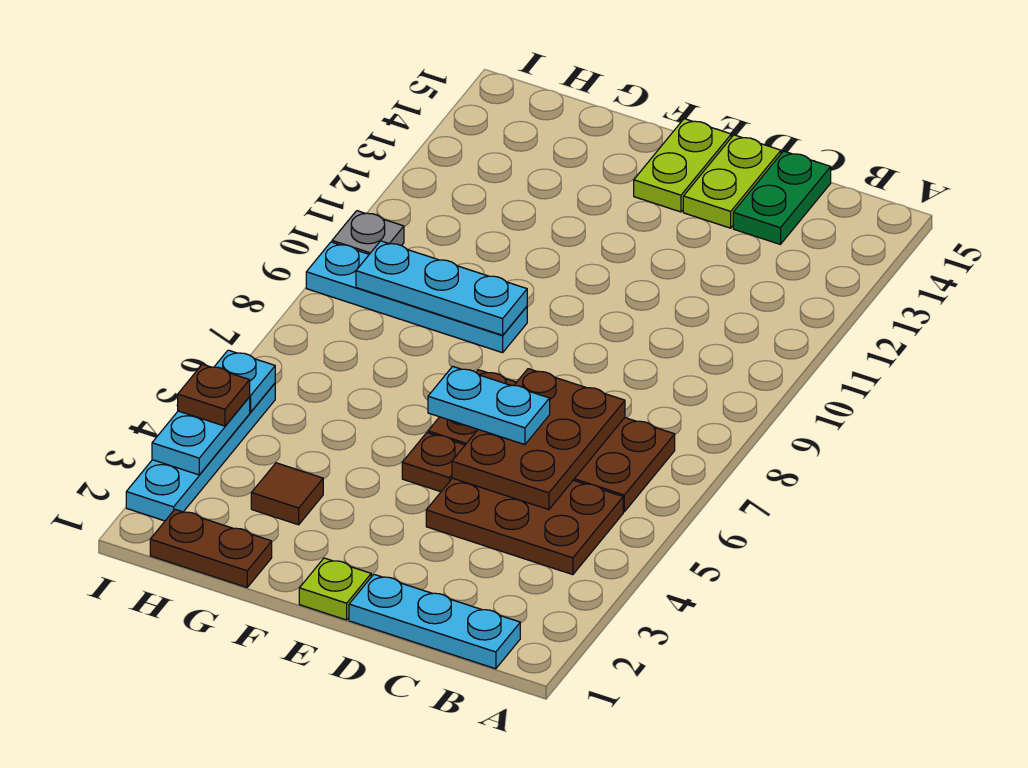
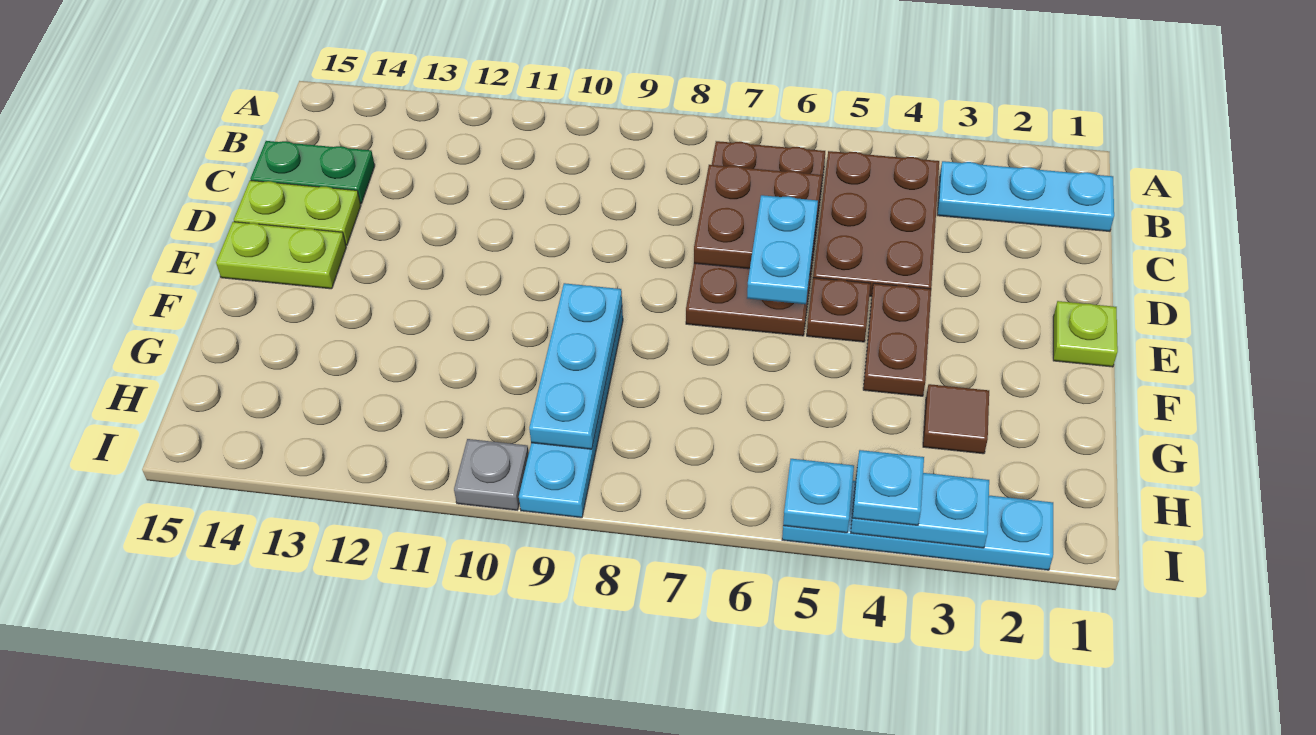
cyan 1x3 plate [349,574,520,669] -> cyan 1x3 plate turned to [937,161,1114,231]
brown 2x3 plate [452,369,625,510] -> brown 2x2 plate [694,165,822,274]
brown 1x2 plate [150,509,272,587] -> brown 1x2 plate moved to [863,283,931,396]
brown 1x1 plate [178,364,250,426] -> cyan 1x1 plate [853,450,924,525]

